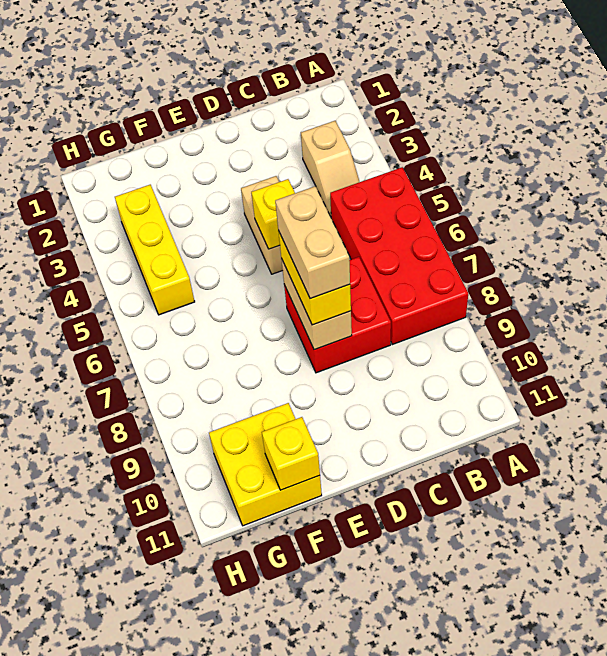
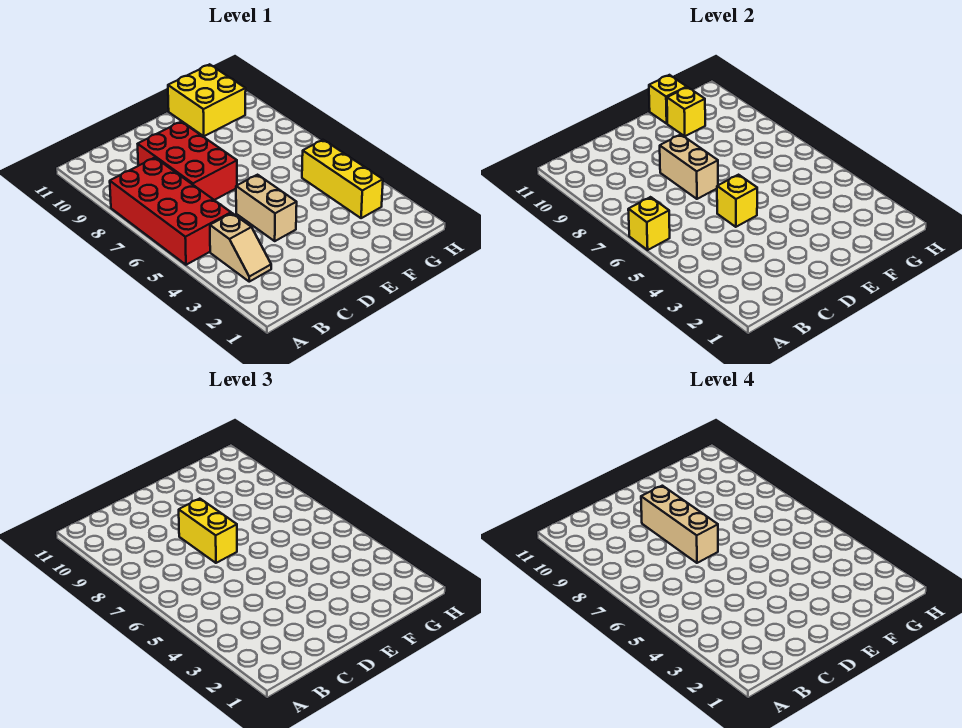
none -> yellow 1x1 brick [628,197,670,250]
tan 1x2 slope [301,121,360,217] -> tan 1x2 slope turned to [210,213,271,282]
red 2x2 brick [284,257,391,373] -> red 2x3 brick [138,122,237,200]
tan 1x2 brick [275,186,350,299] -> tan 1x3 brick [641,486,718,563]
none -> yellow 1x1 brick [667,87,705,136]

